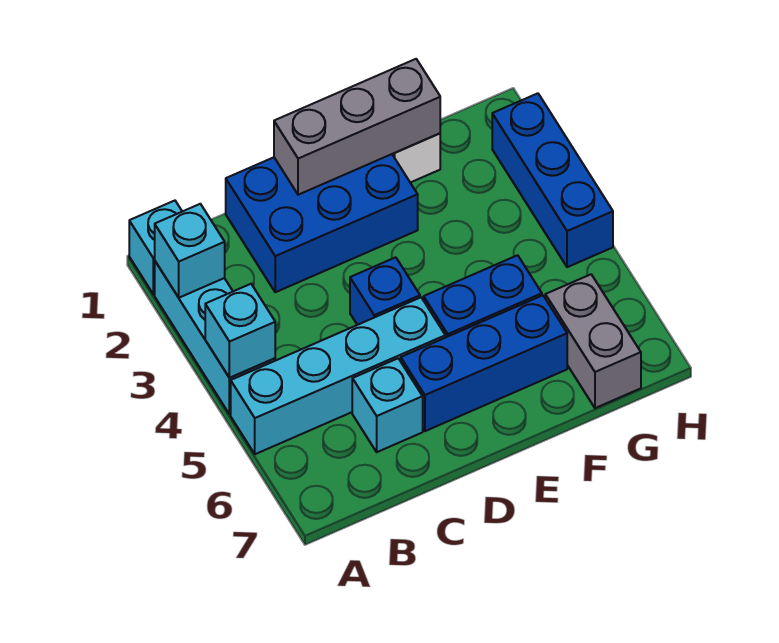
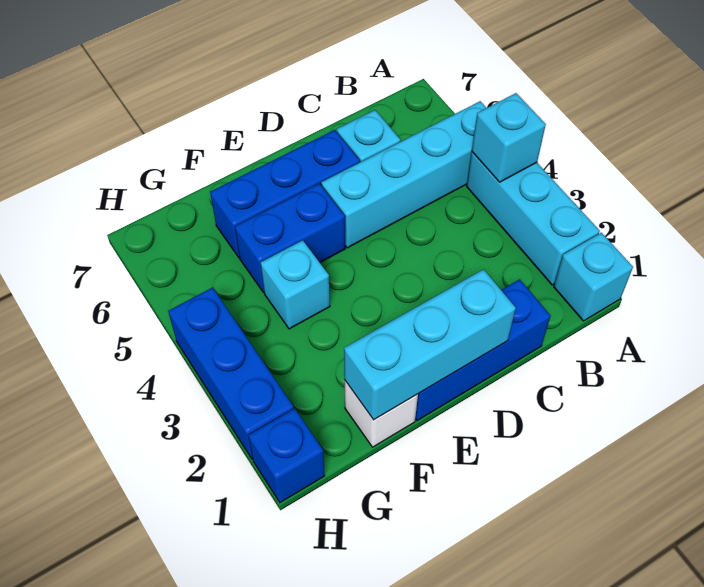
cyan 1x1 brick [155,204,225,298] -> cyan 1x1 brick moved to [261,240,330,329]
blue 2x3 brick [226,154,418,292] -> blue 1x3 brick [415,279,551,421]
grey 1x3 brick [274,59,440,195] -> cyan 1x3 brick [344,269,516,420]
blue 1x1 brick [350,257,420,325] -> blue 1x1 brick moved to [248,408,325,503]
grey 1x2 brick [545,274,641,408] -> none

